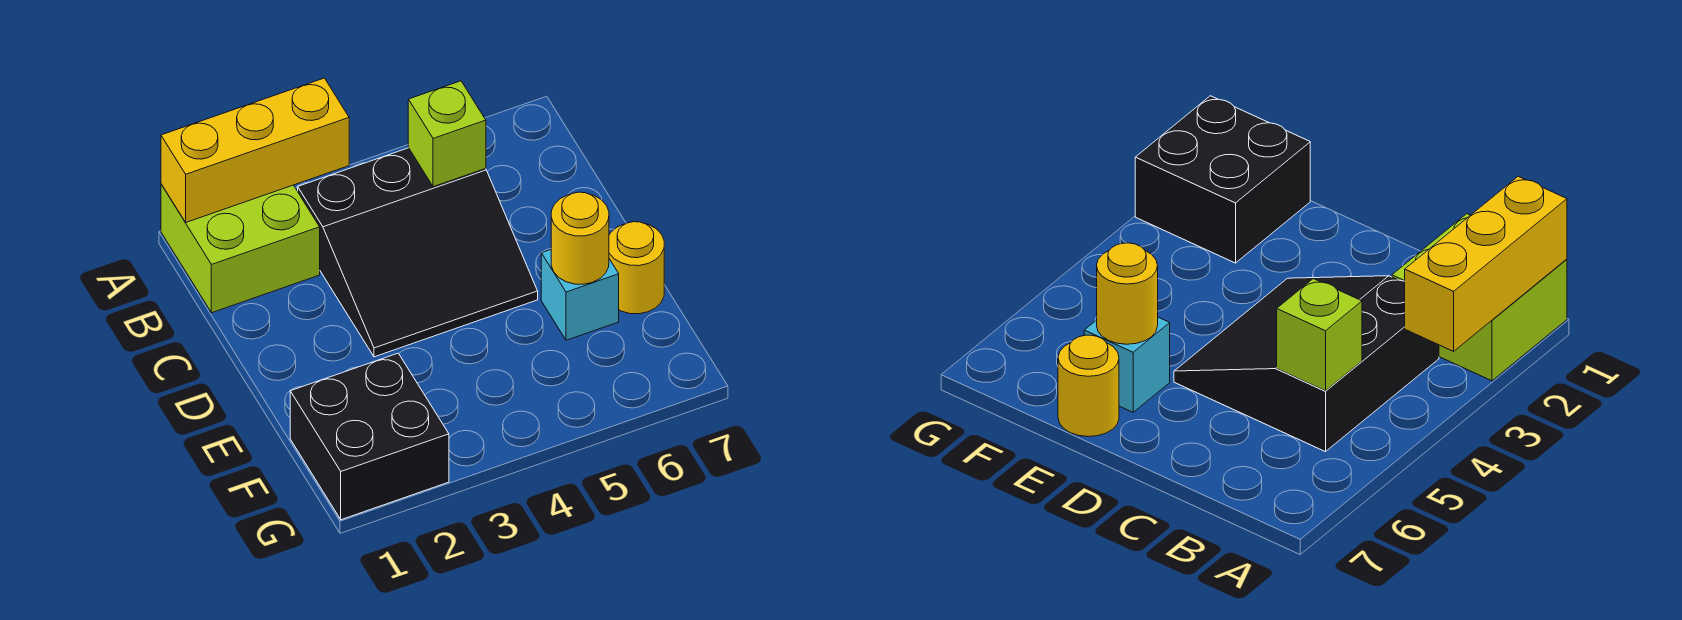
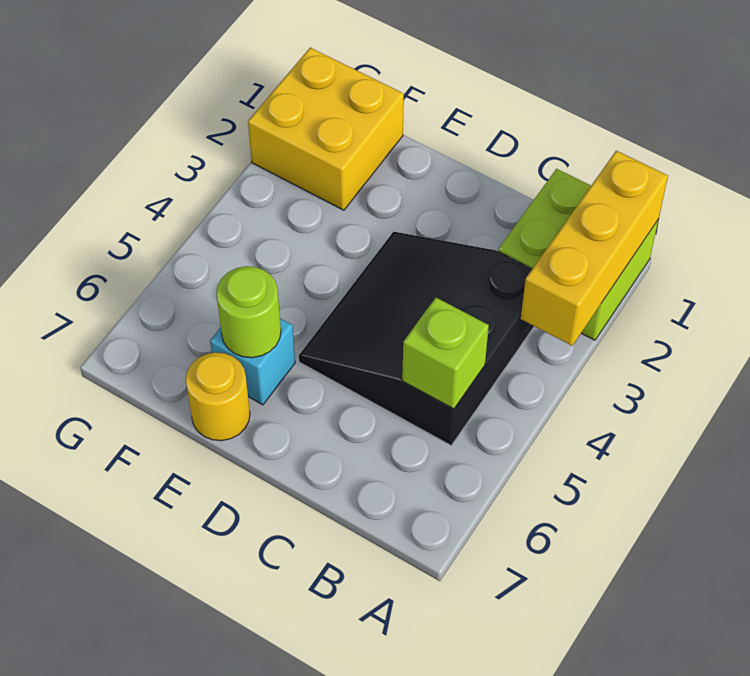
yellow 1x1 round brick [551,192,609,284] -> lime 1x1 round brick [216,266,281,358]
black 2x2 brick [290,353,449,520] -> yellow 2x2 brick [248,48,404,210]

